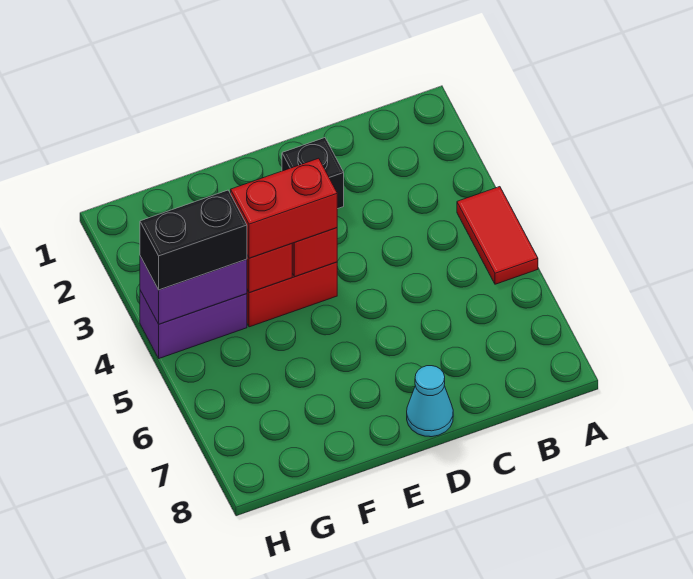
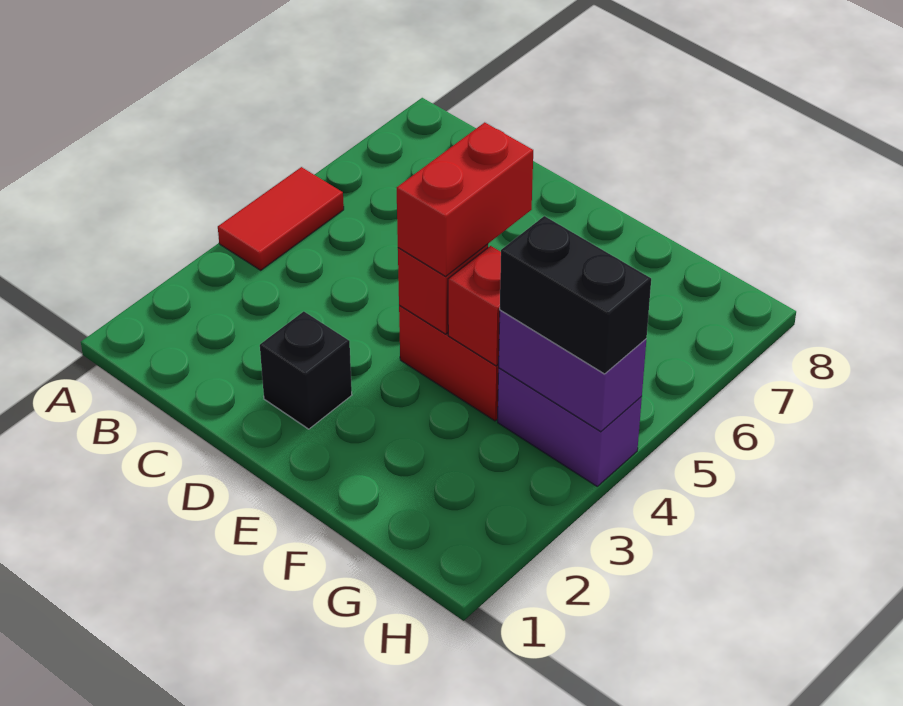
cyan 1x1 cone [407,366,453,437] -> none
red 1x2 brick [231,158,337,258] -> red 1x2 brick turned to [397,122,533,276]

